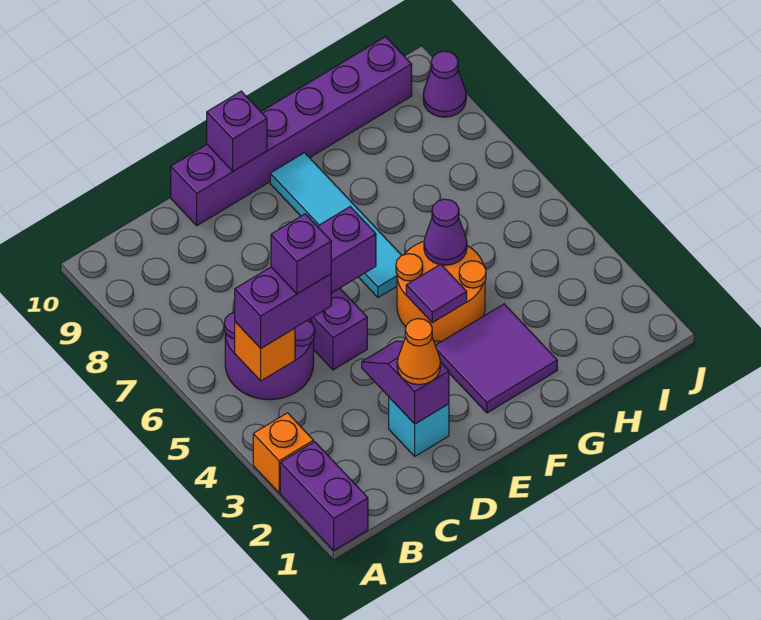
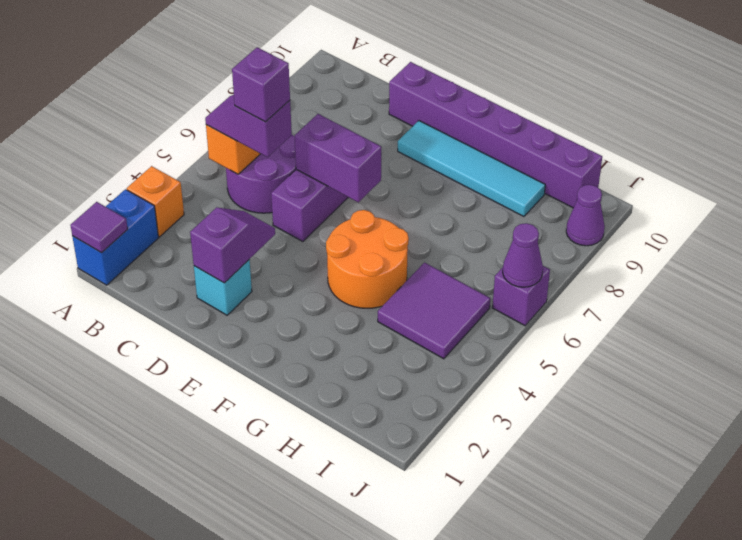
purple 1x2 brick [280,442,368,551] -> blue 1x2 brick [72,189,158,285]
purple 1x2 brick [235,267,331,348] -> purple 1x2 slope [205,95,292,157]
orange 1x1 cone [397,319,440,385] -> none
purple 1x1 brick [207,91,267,171] -> purple 1x1 brick moved to [492,266,550,326]
purple 2x2 tile [435,304,557,413] -> purple 2x2 tile moved to [378,263,490,359]
purple 1x1 tile [406,264,467,323] -> purple 1x1 tile moved to [70,202,128,253]
cyan 1x4 tile [270,153,402,297] -> cyan 1x4 tile turned to [398,121,545,216]
purple 1x1 cone [424,199,467,265] -> purple 1x1 cone moved to [503,223,543,287]

